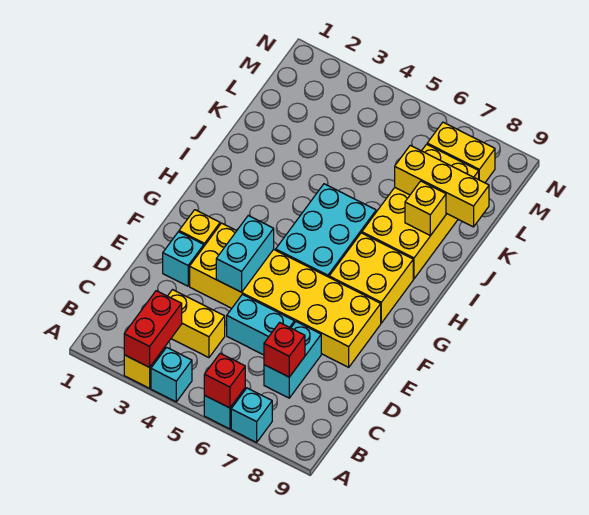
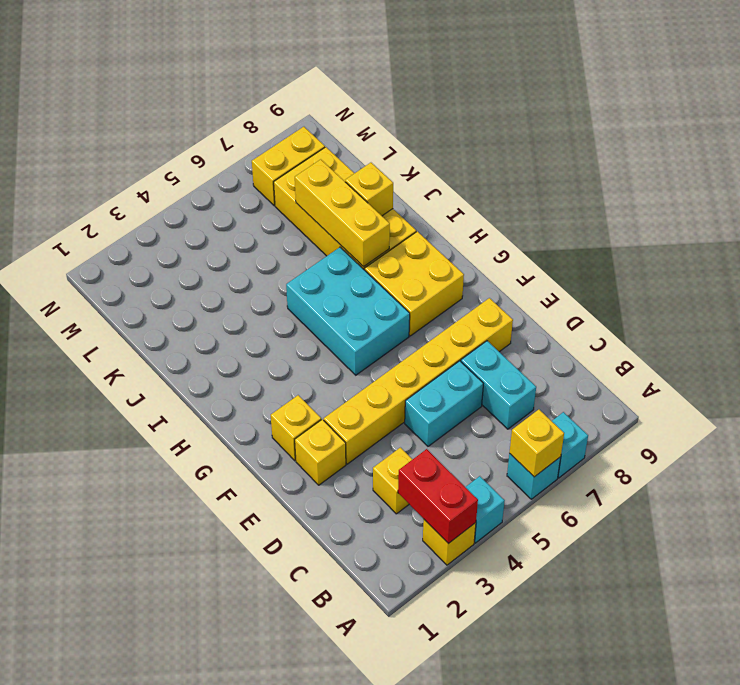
red 1x1 brick [204,353,245,408] -> yellow 1x1 brick [509,410,564,477]
yellow 1x2 brick [168,290,225,358] -> yellow 1x1 brick [373,448,413,514]
red 1x1 brick [264,323,305,377] -> none
cyan 1x1 brick [163,232,204,286] -> yellow 1x1 brick [295,419,346,485]
yellow 2x6 brick [190,223,381,367] -> yellow 1x6 brick [324,298,513,464]
cyan 1x2 brick [216,216,274,292] -> none
yellow 1x3 brick [395,145,489,227] -> yellow 1x3 brick turned to [295,159,390,267]

